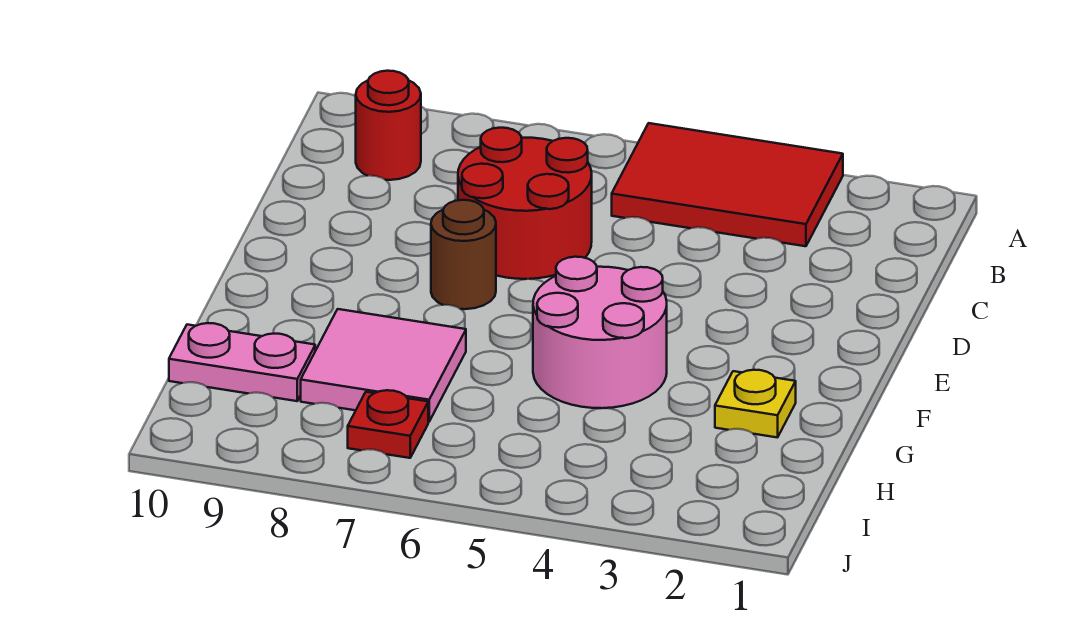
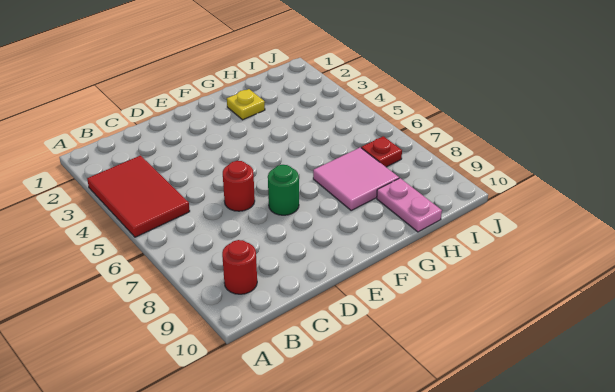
red 2x2 round brick [458,128,592,279] -> red 1x1 round brick [223,161,255,211]
brown 1x1 round brick [431,200,496,309] -> green 1x1 round brick [268,165,299,215]
pink 2x2 round brick [533,257,667,408] -> none

